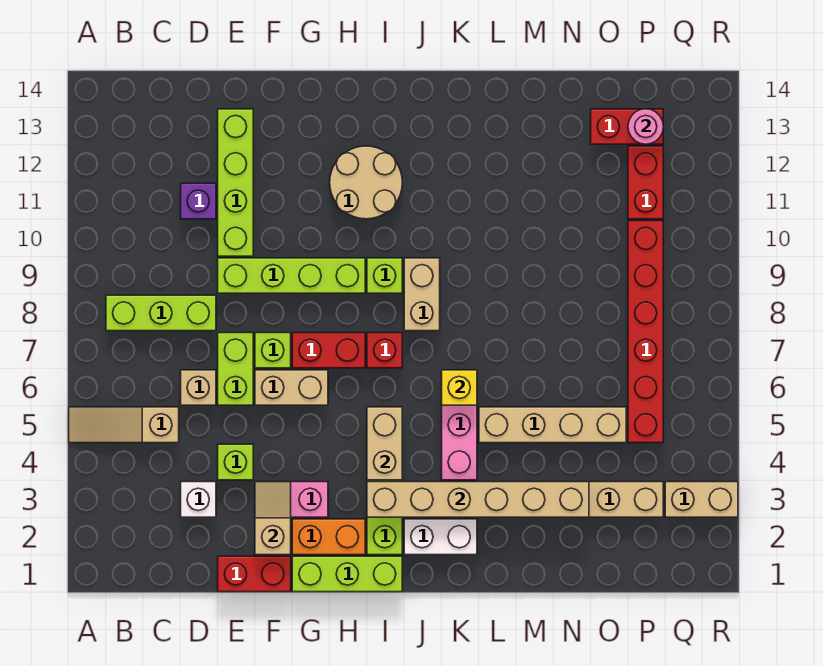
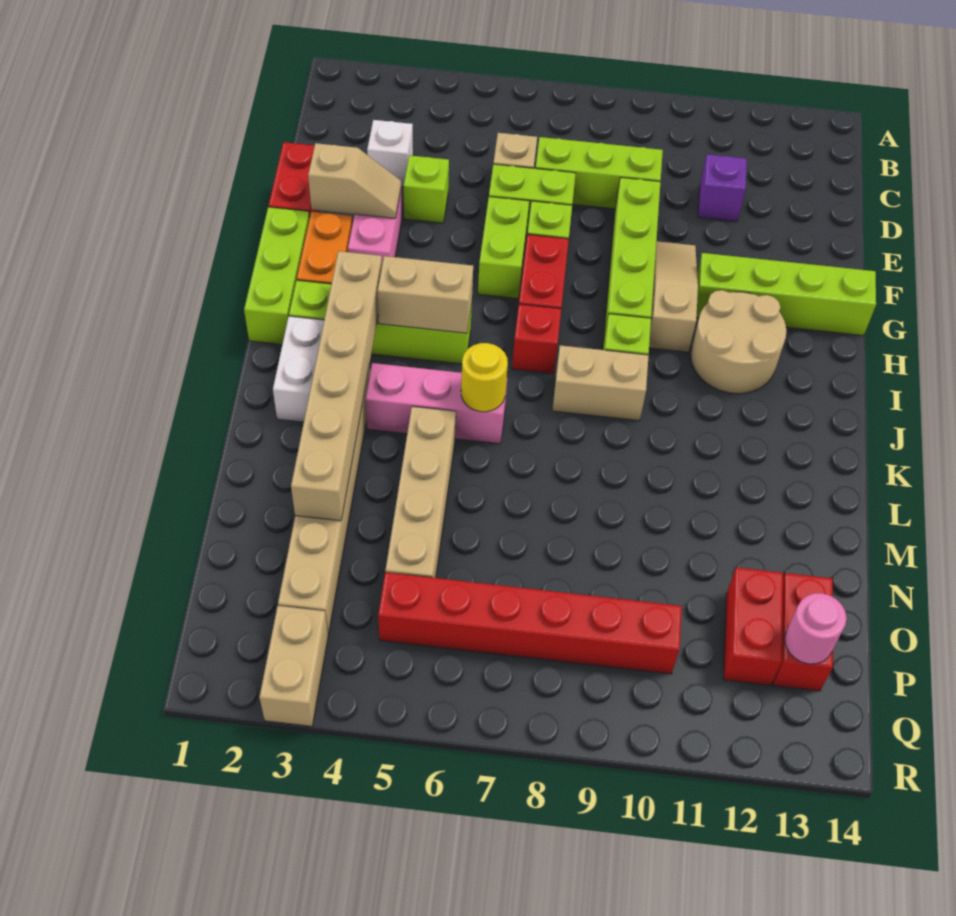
tan 1x3 slope [69,407,179,443] -> tan 1x3 slope moved to [649,241,698,352]
lime 1x3 brick [106,295,216,331] -> lime 1x3 brick turned to [536,137,663,209]
lime 1x4 brick [218,109,253,256] -> lime 1x4 brick moved to [696,253,876,336]
tan 1x2 brick [255,370,328,405] -> lime 1x2 brick [478,197,529,299]
yellow 1x1 brick [442,370,477,405] -> yellow 1x1 round brick [461,343,508,412]
red 1x2 brick [628,146,663,219] -> red 1x2 brick turned to [723,568,783,685]

